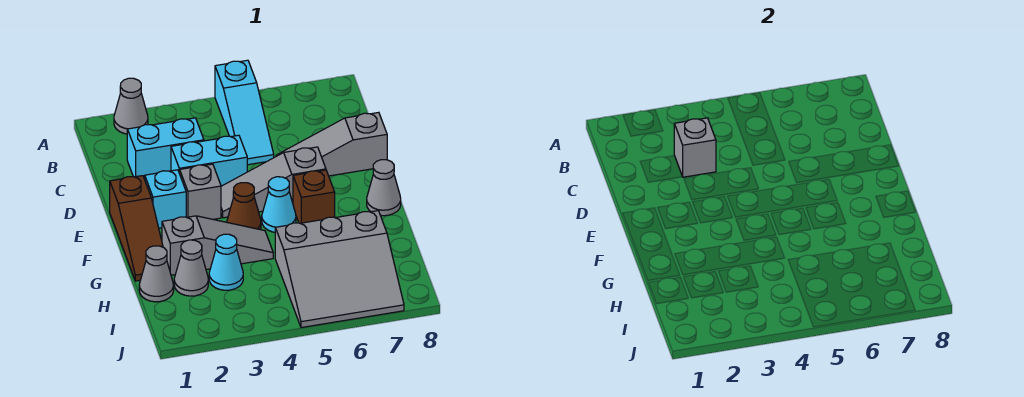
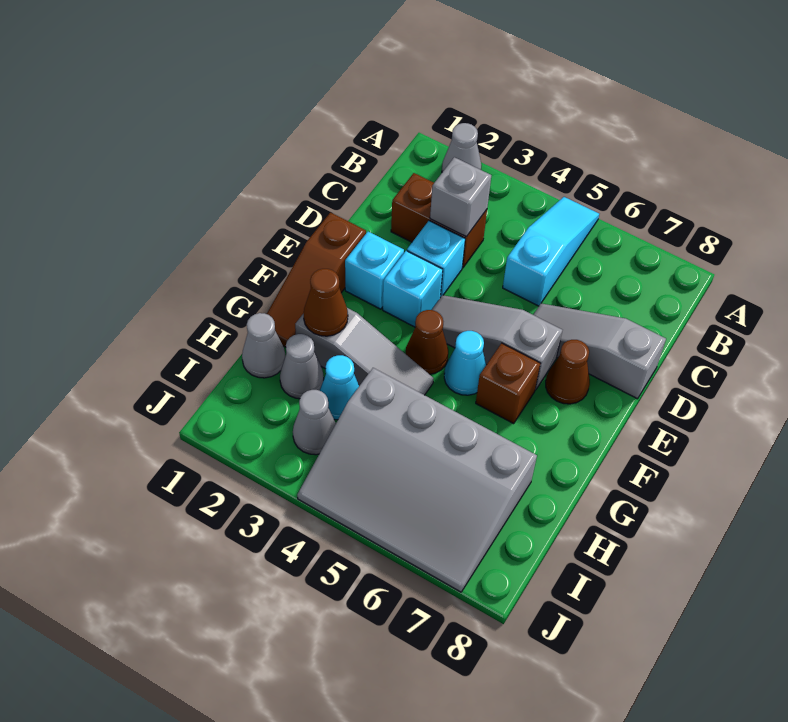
cyan 1x3 slope [215,60,274,165] -> cyan 1x3 slope turned to [503,197,599,306]
cyan 1x2 brick [127,118,204,179] -> brown 1x2 brick [391,173,487,268]
cyan 1x2 brick [171,135,247,186] -> cyan 1x1 brick [407,221,465,298]
grey 1x1 brick [180,164,221,219] -> cyan 1x1 brick [383,251,443,327]
none -> brown 1x1 cone [546,340,590,404]
grey 1x1 cone [367,160,401,216] -> grey 1x1 cone moved to [293,390,336,455]
none -> brown 1x1 cone [303,269,348,336]
grey 3x3 slope [275,211,404,328] -> grey 3x4 slope [297,368,537,592]

